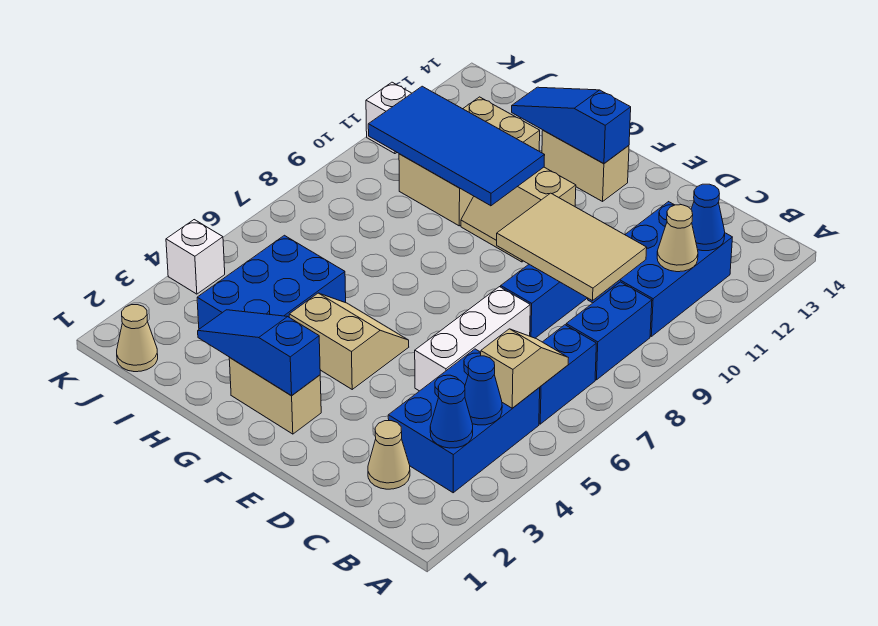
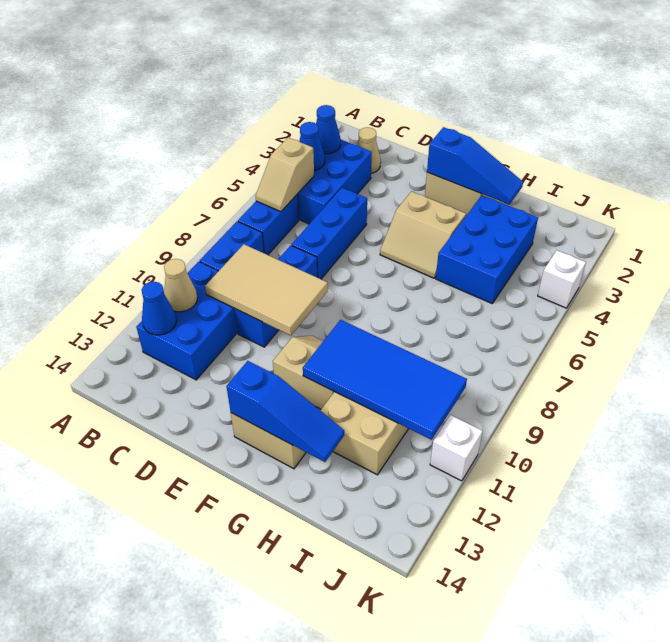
white 1x3 brick [415,287,530,391] -> blue 1x3 brick [291,188,367,279]
tan 1x1 cone [117,305,158,372] -> none

